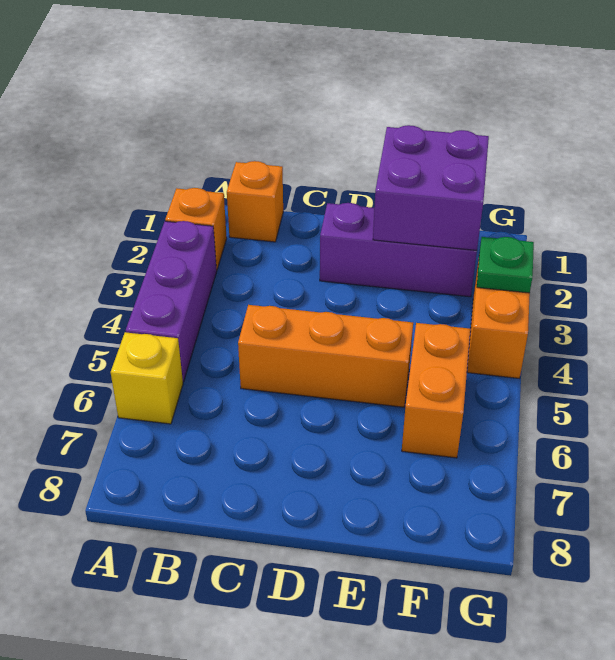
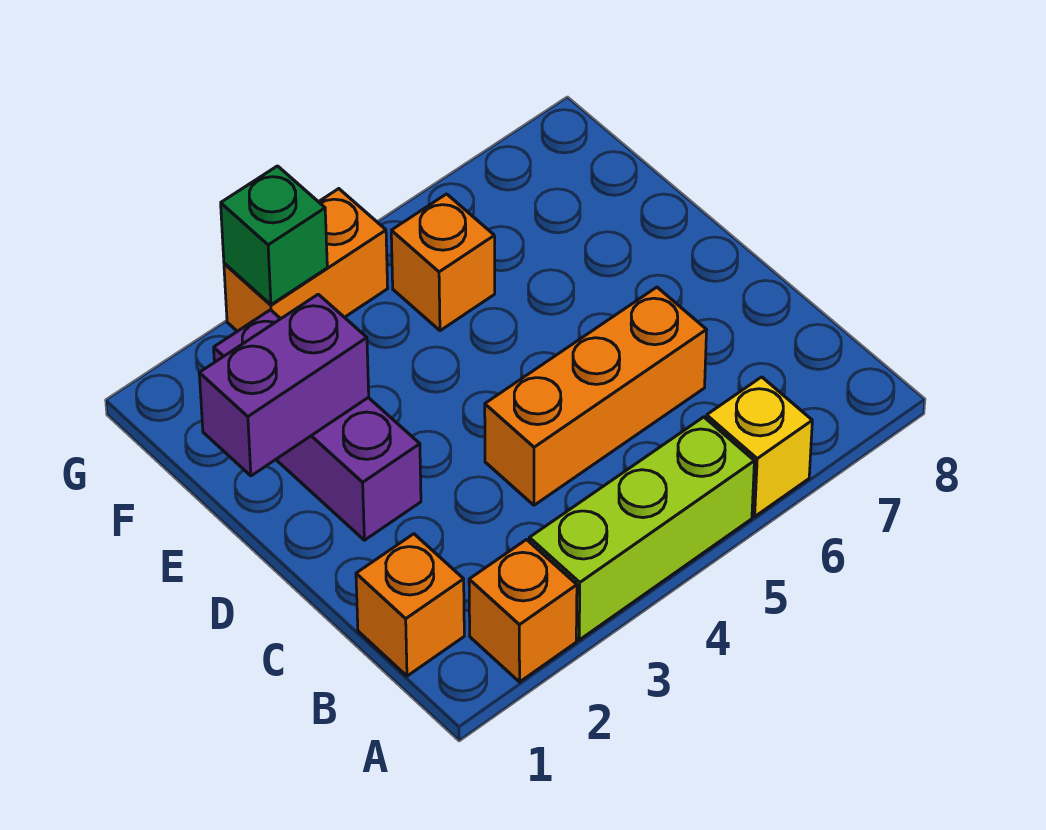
purple 1x3 brick [126,221,217,382] -> lime 1x3 brick [529,417,754,640]
orange 1x3 brick [238,305,413,407] -> orange 1x3 brick turned to [485,287,707,505]
purple 2x2 brick [373,125,489,250] -> purple 1x2 brick [199,294,369,476]
orange 1x2 brick [402,323,470,458] -> orange 1x1 brick [391,194,495,331]
green 1x1 plate [477,237,534,293] -> green 1x1 brick [221,166,327,305]

